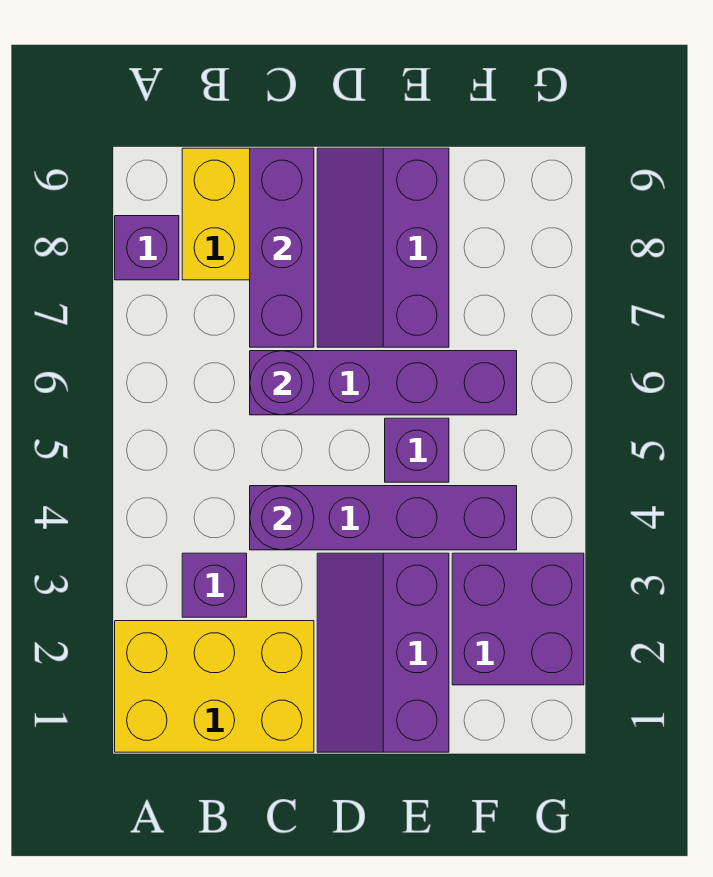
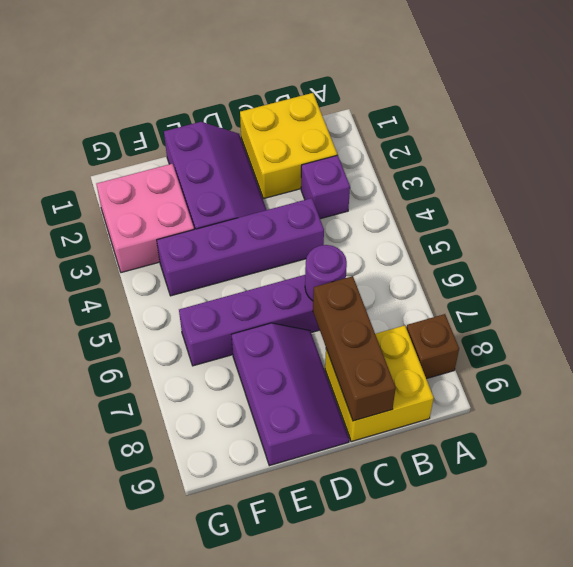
yellow 2x3 brick [115,621,314,752] -> yellow 2x2 brick [240,93,337,199]
purple 1x1 brick [115,216,179,280] -> brown 1x1 brick [406,314,459,379]
purple 1x1 round brick [250,486,314,550] -> none
purple 1x3 brick [250,148,314,347] -> brown 1x3 brick [313,276,396,421]
purple 1x1 brick [385,418,449,482] -> none
purple 2x2 brick [452,553,584,685] -> pink 2x2 brick [96,164,194,273]

